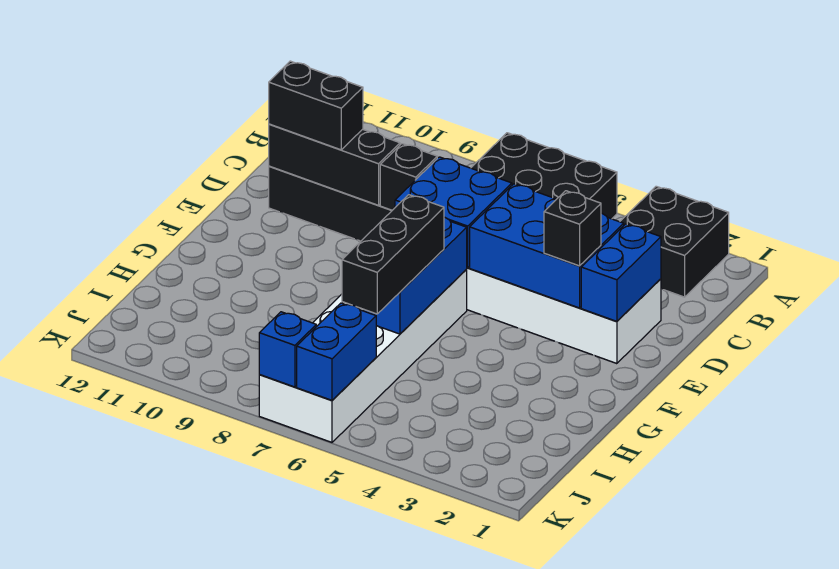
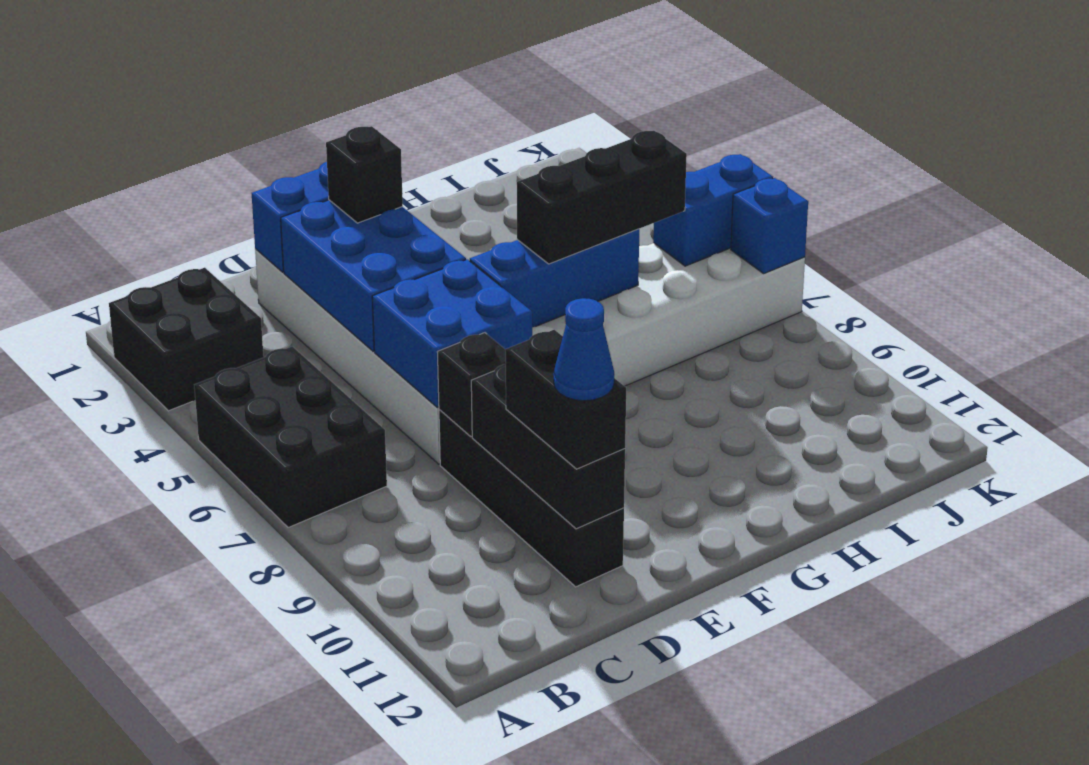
none -> blue 1x1 cone [554,298,614,401]

